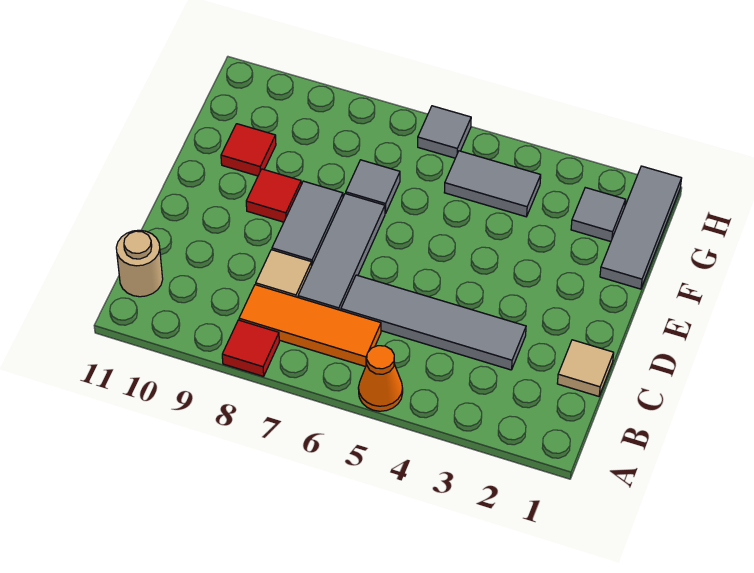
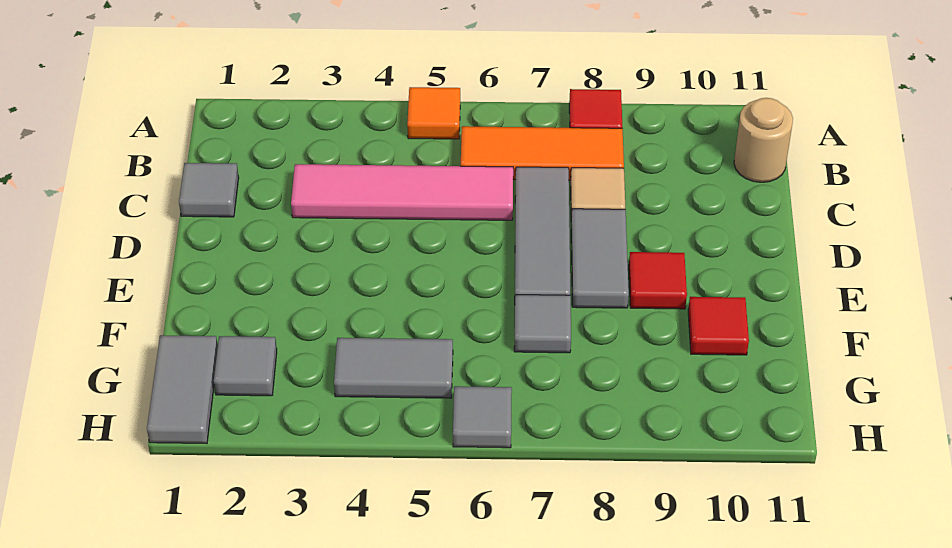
orange 1x1 cone [358,346,403,411] -> orange 1x1 tile [407,87,460,139]
tan 1x1 tile [557,340,614,396] -> grey 1x1 tile [179,163,239,217]
grey 1x4 tile [341,275,526,370] -> pink 1x4 tile [291,164,513,220]
grey 1x3 tile [600,166,682,289] -> grey 1x2 tile [147,335,218,443]

